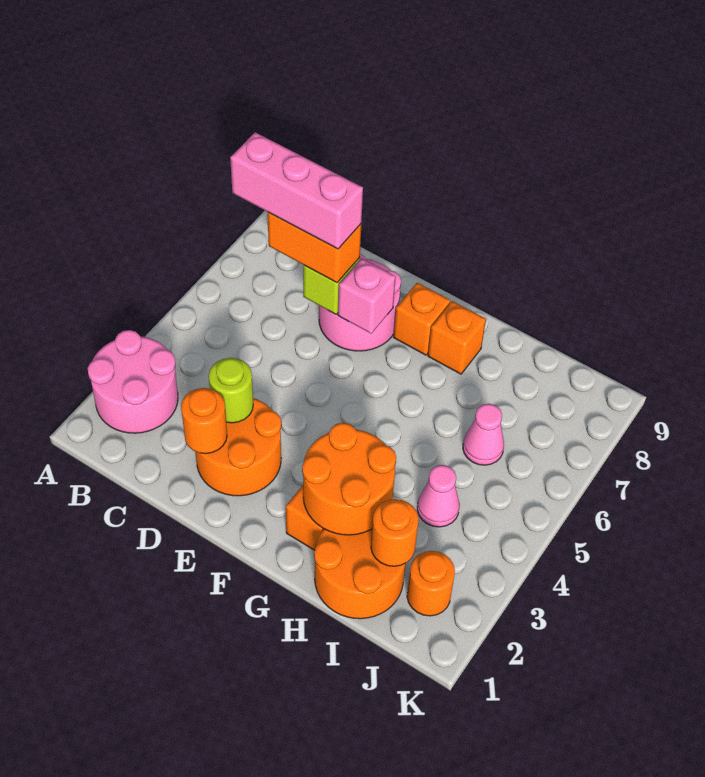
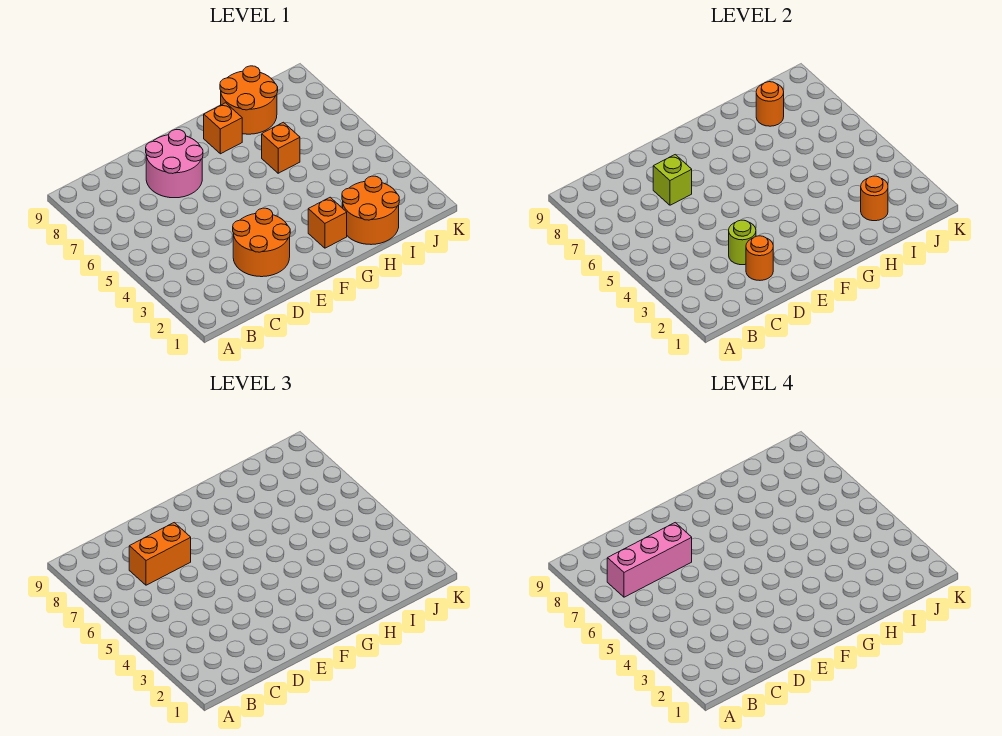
pink 2x2 round brick [88,330,178,433] -> none
pink 1x1 brick [338,258,396,333] -> none
orange 1x1 brick [393,283,450,355] -> orange 1x1 brick moved to [262,122,300,173]
orange 2x2 round brick [302,423,396,535] -> orange 2x2 round brick moved to [220,66,278,134]
pink 1x1 cone [417,465,460,527] -> none
pink 1x1 cone [463,404,504,465] -> none
orange 1x1 round brick [407,551,455,616] -> orange 1x1 round brick moved to [756,82,784,126]

